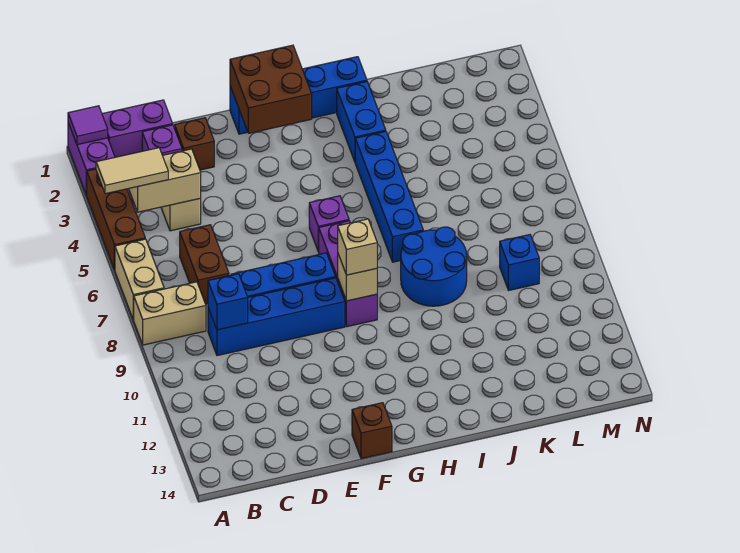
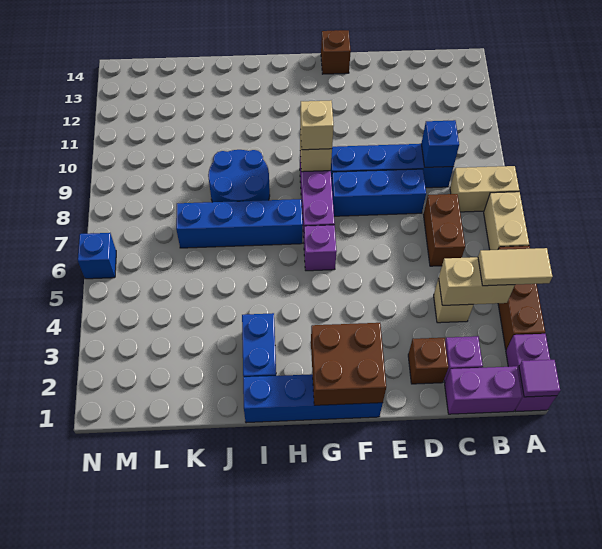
blue 1x4 brick [355,131,423,262] -> blue 1x4 brick turned to [176,199,303,248]
blue 1x1 brick [500,235,539,290] -> blue 1x1 brick moved to [78,233,116,279]

